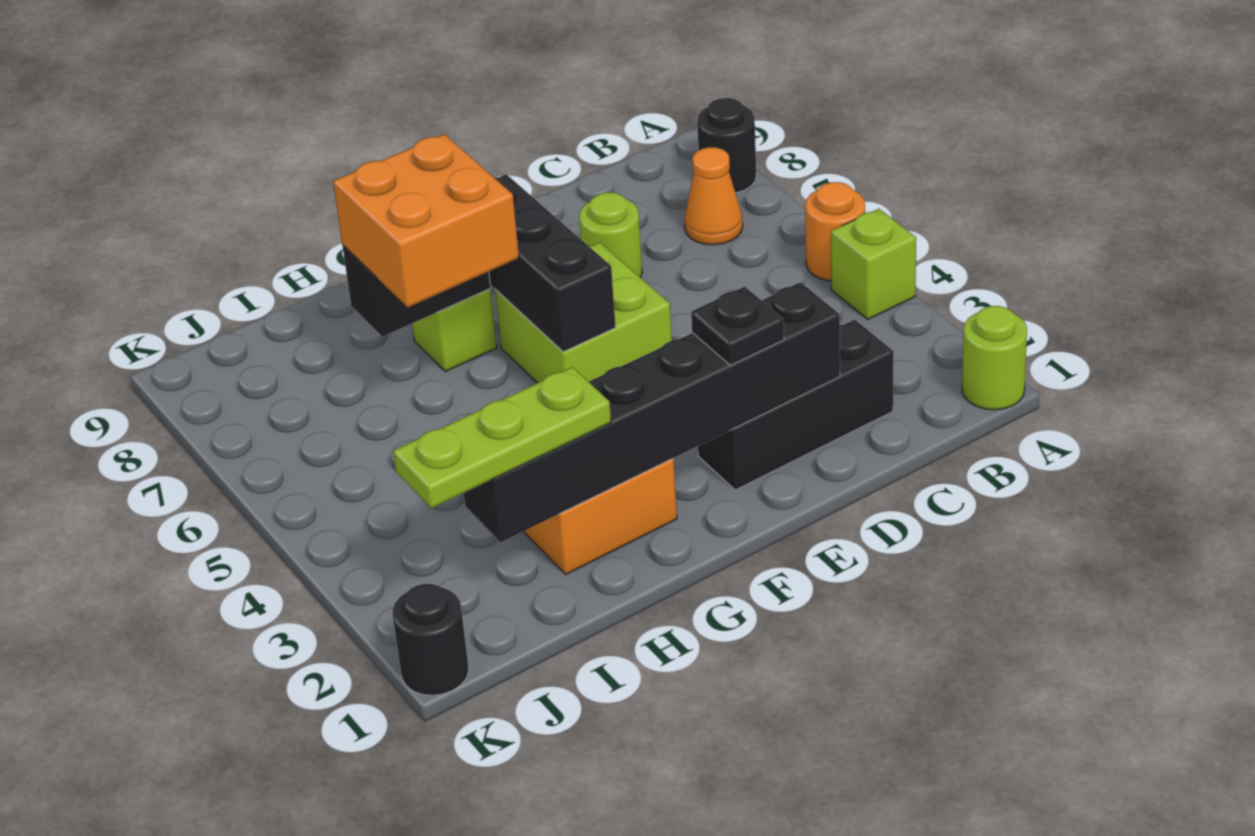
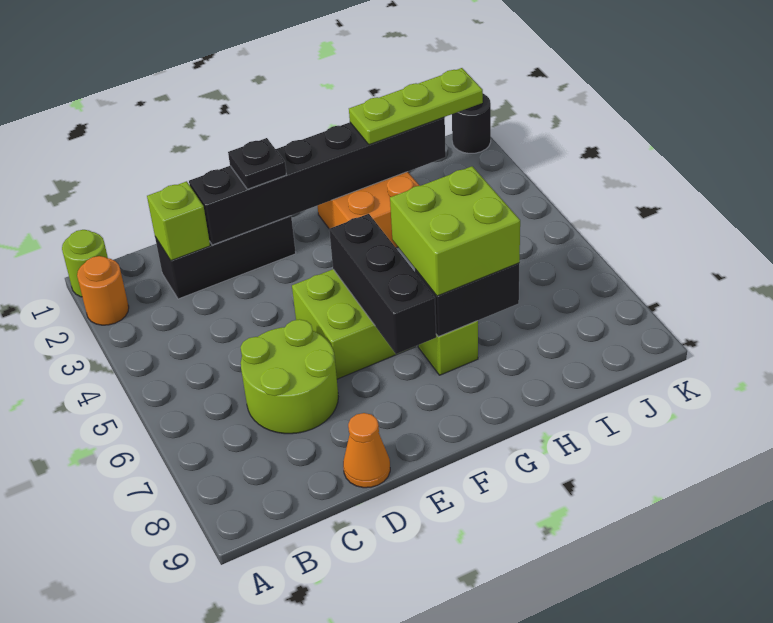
lime 1x1 brick [831,209,916,319] -> lime 1x1 brick moved to [147,181,210,260]
orange 1x1 round brick [805,182,865,281] -> orange 1x1 round brick moved to [77,256,129,325]
black 1x1 round brick [697,98,756,193] -> none
orange 1x1 cone [684,147,743,245] -> orange 1x1 cone moved to [343,413,390,488]
lime 1x1 round brick [579,192,642,278] -> lime 2x2 round brick [241,320,338,434]
orange 2x2 brick [333,134,519,307] -> lime 2x2 brick [390,166,520,296]

